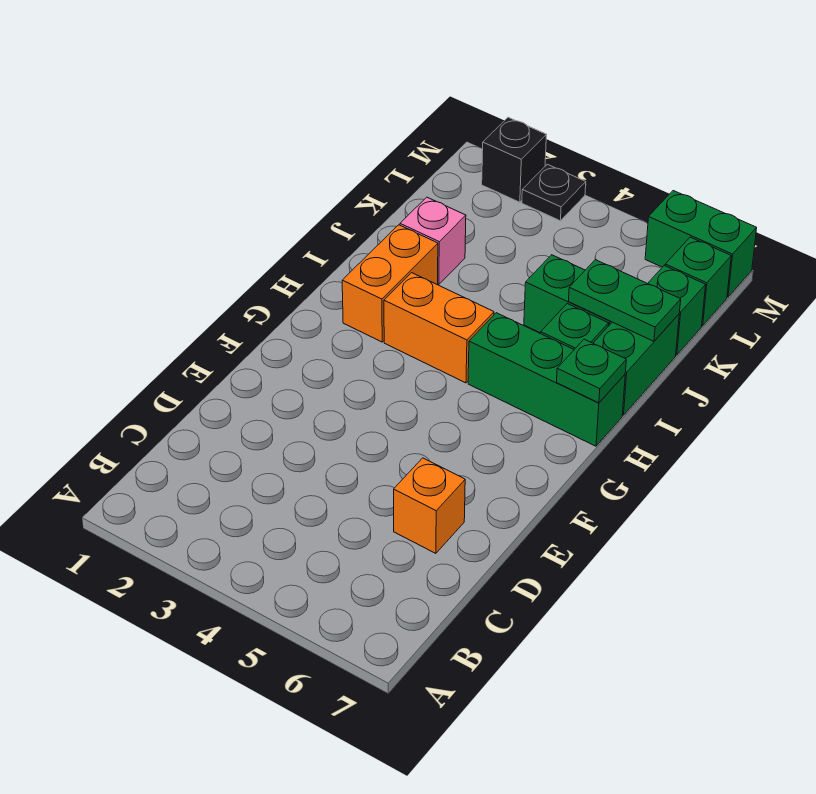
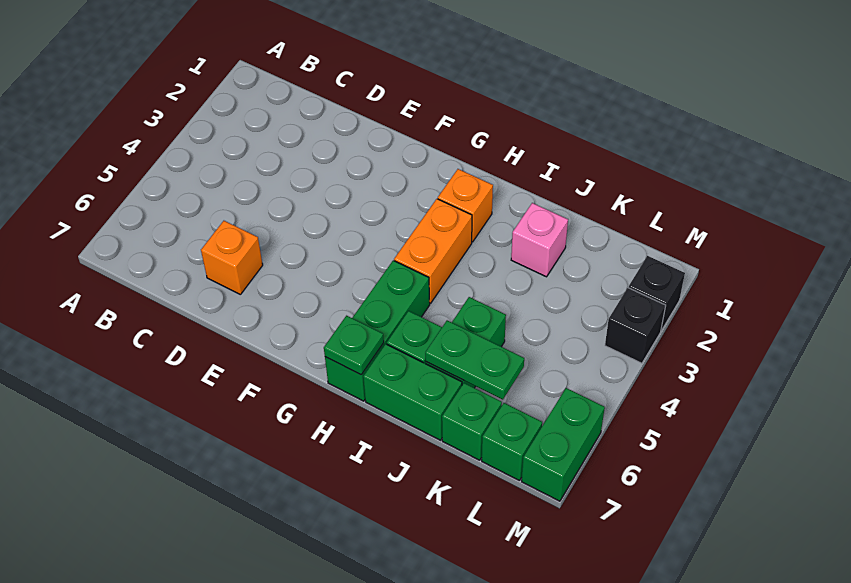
orange 1x2 brick [342,225,438,342] -> orange 1x1 brick [438,169,493,242]
green 1x2 plate [569,260,681,341] -> green 1x2 plate turned to [425,320,524,400]
black 1x1 plate [522,164,586,221] -> black 1x1 brick [605,288,666,363]

